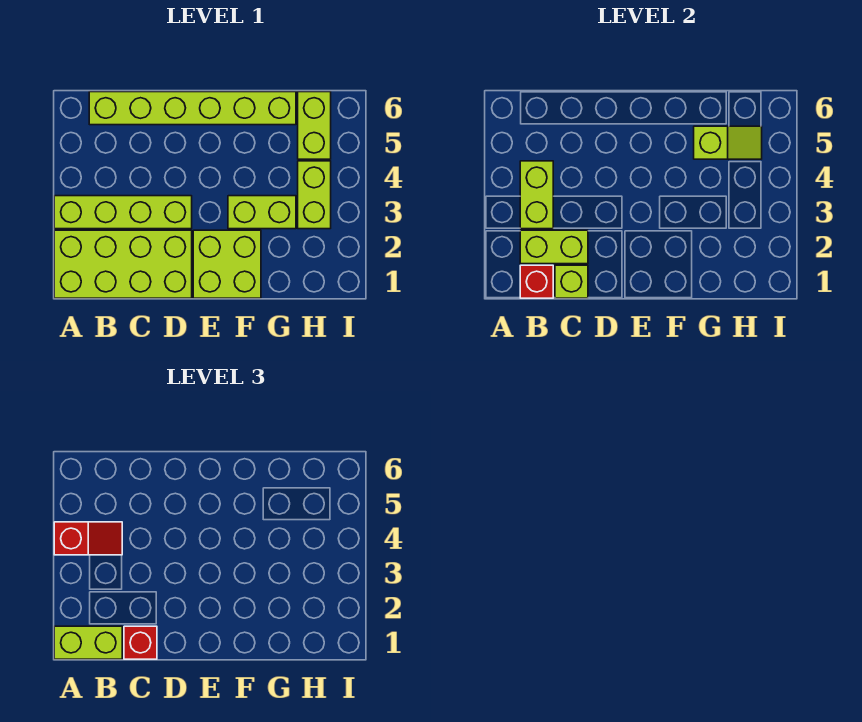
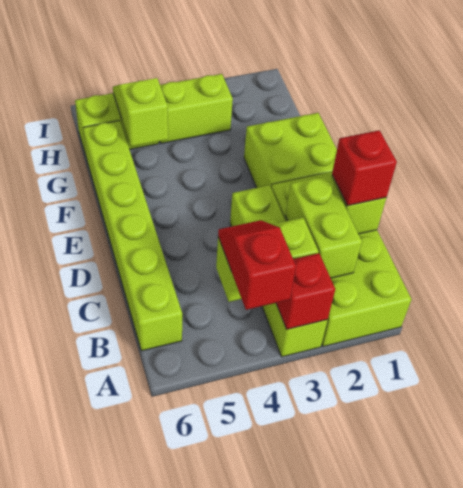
lime 1x2 brick [54,626,122,659] -> none
red 1x1 brick [520,265,553,298] -> red 1x1 brick moved to [276,253,335,329]
lime 1x2 brick [228,196,296,229] -> none

